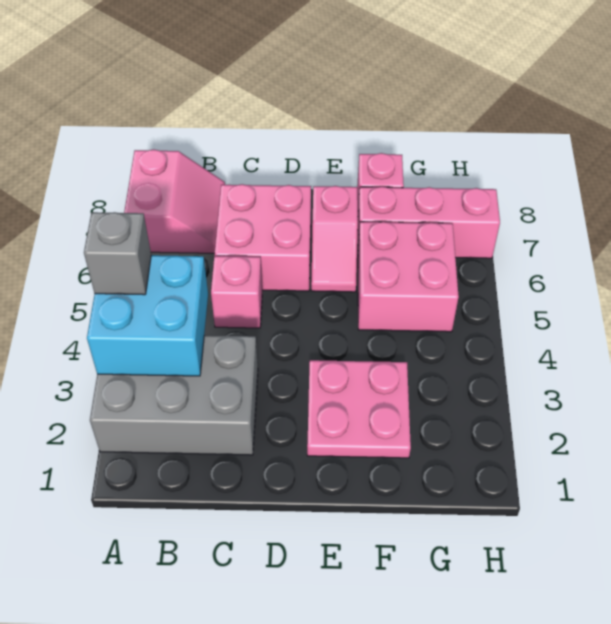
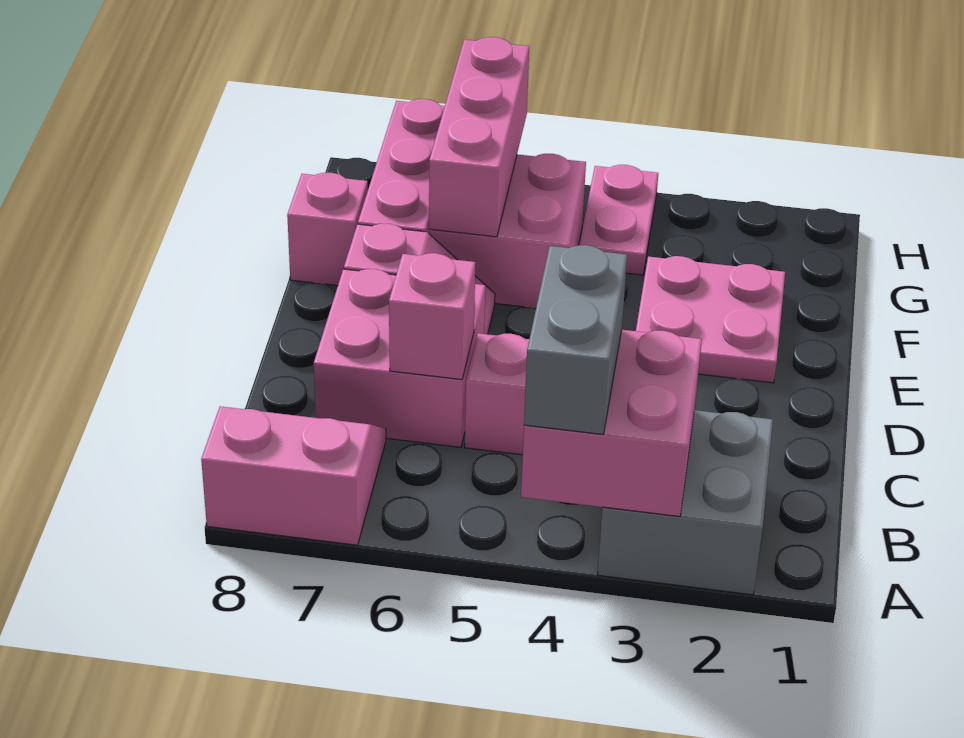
grey 2x3 brick [90,335,258,455] -> grey 2x2 brick [597,410,773,595]
cyan 2x2 brick [87,255,208,376] -> pink 2x2 brick [521,330,702,517]
grey 1x1 brick [84,212,151,295] -> grey 1x2 brick [524,245,627,434]
none -> pink 1x1 brick [389,253,475,380]
none -> pink 1x3 brick [429,37,529,237]
none -> pink 1x2 plate [579,165,658,275]

